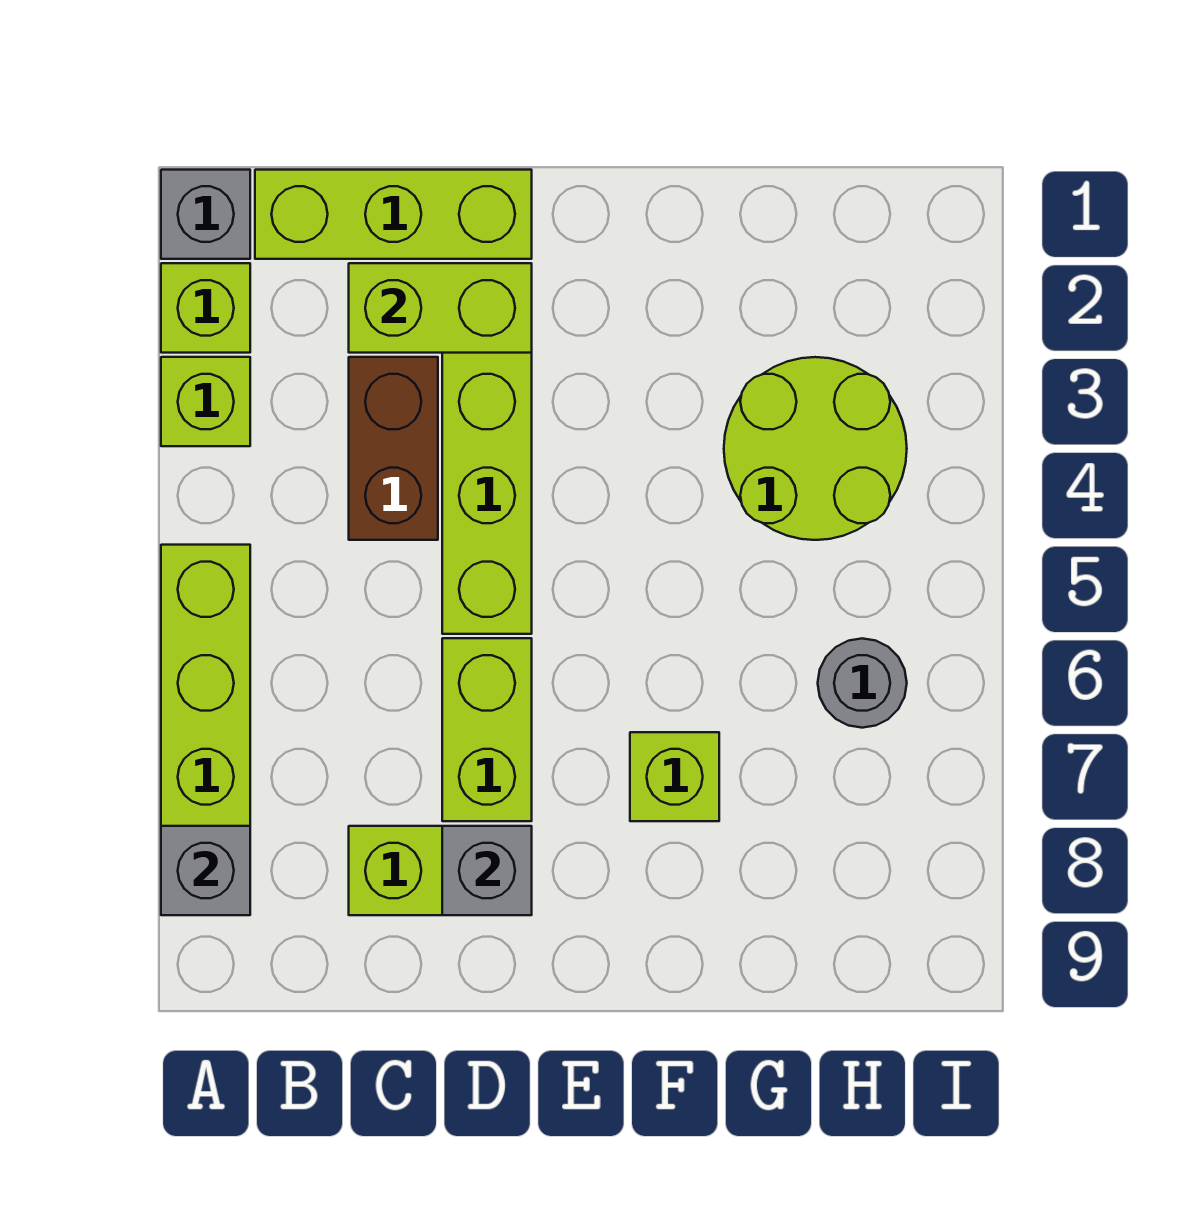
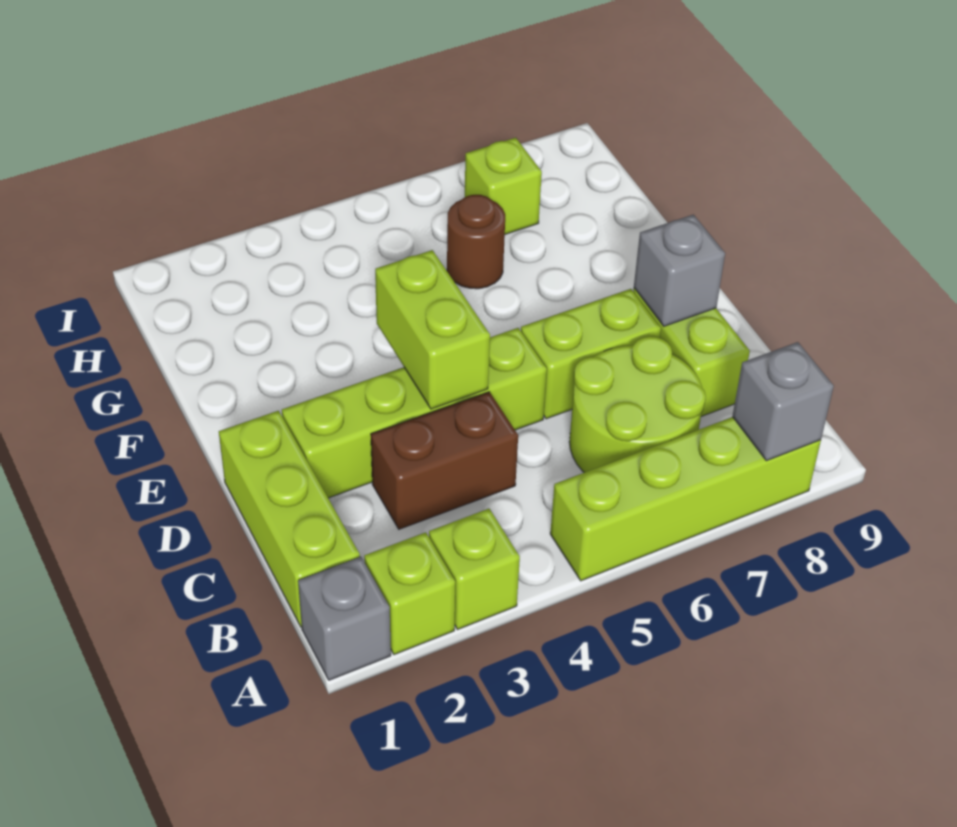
lime 1x2 brick [349,263,532,353] -> lime 1x2 brick moved to [375,250,490,409]
lime 1x1 brick [630,732,719,821] -> lime 1x1 brick moved to [465,138,542,234]
lime 2x2 round brick [724,357,907,540] -> lime 2x2 round brick moved to [569,336,706,473]
none -> brown 1x1 round brick [447,195,505,289]
grey 1x1 round brick [818,638,907,728] -> none

